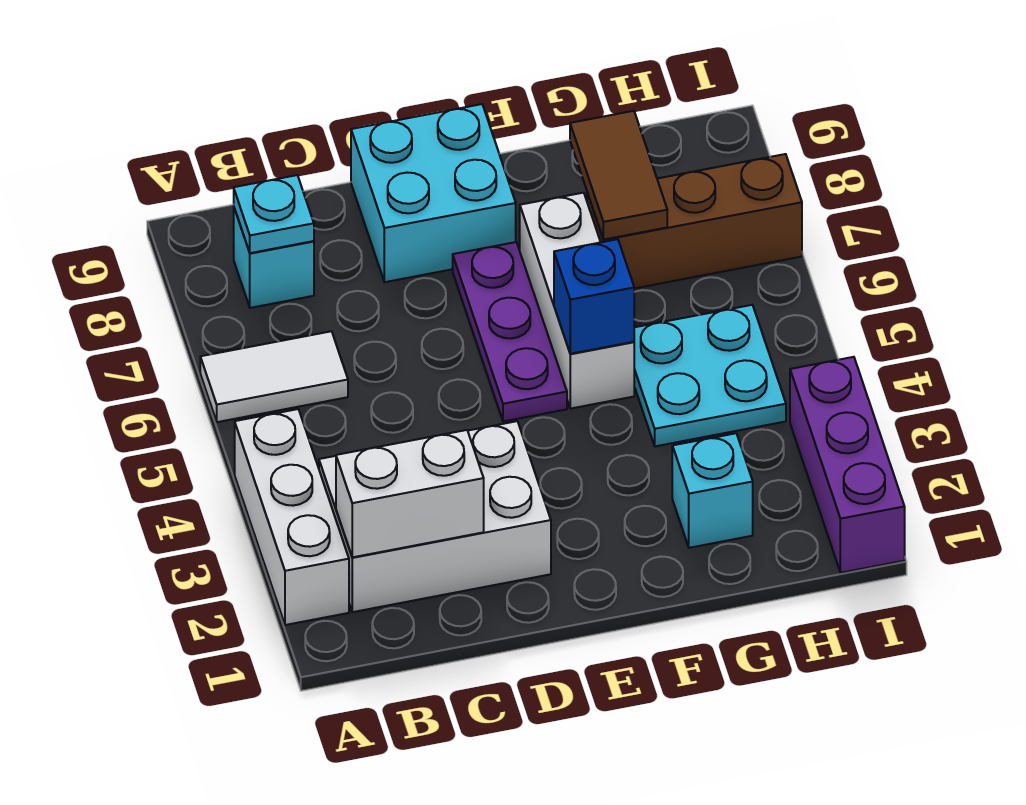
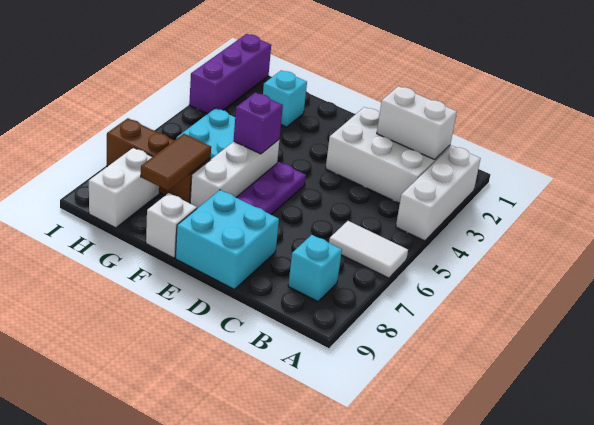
cyan 1x1 plate [234,175,314,253] -> none
blue 1x1 brick [554,239,634,354] -> purple 1x1 brick [234,93,283,154]
none -> white 1x1 brick [146,193,197,258]
none -> white 1x2 brick [89,148,160,228]

